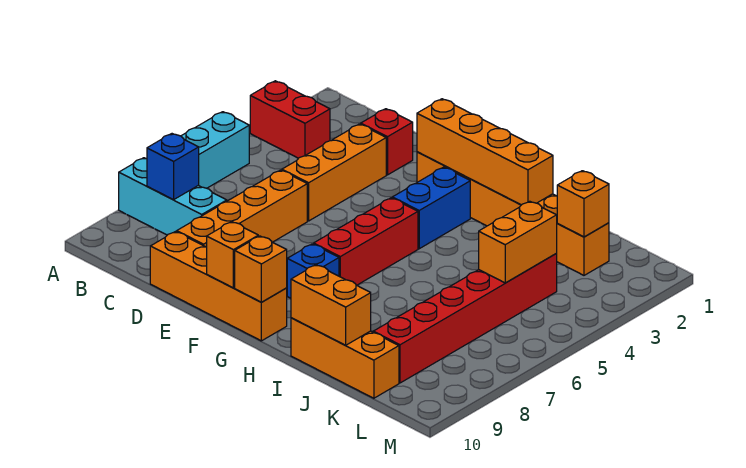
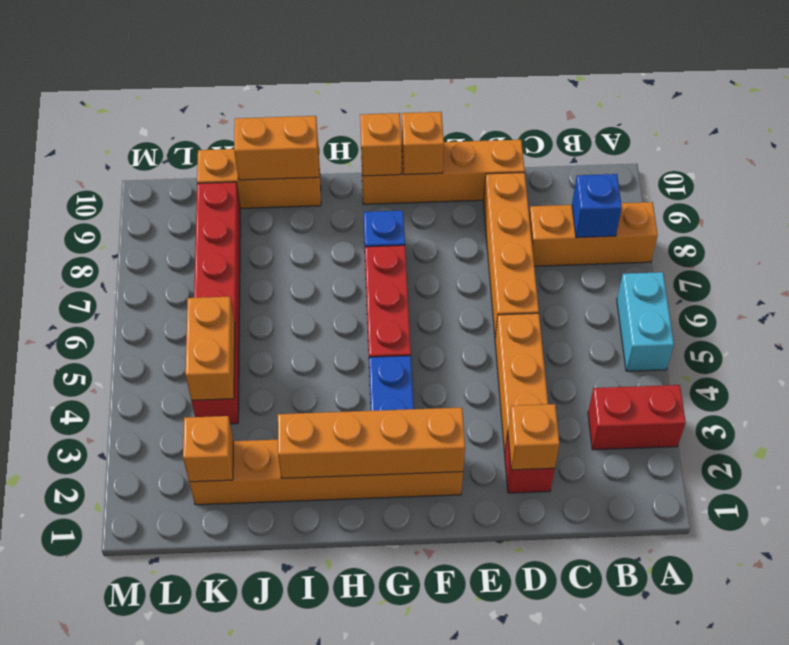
cyan 1x3 brick [119,158,227,235] -> orange 1x3 brick [529,202,658,266]
none -> orange 1x1 brick [508,404,560,470]

